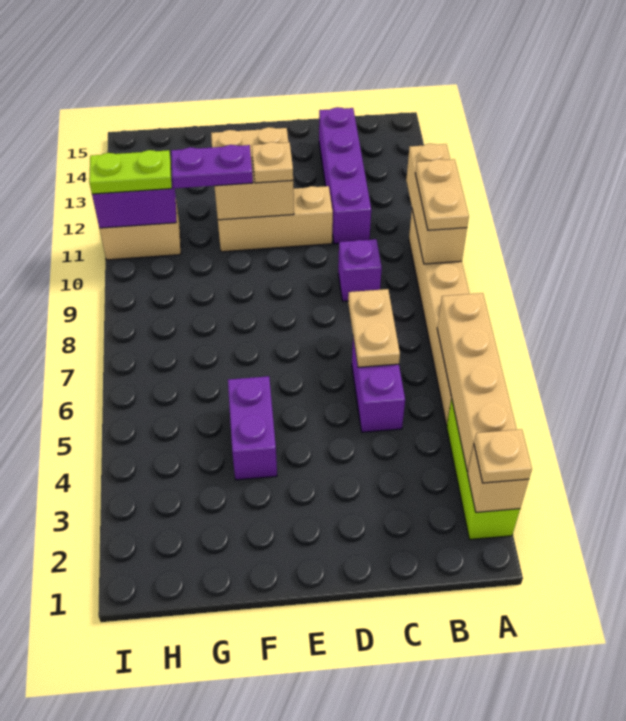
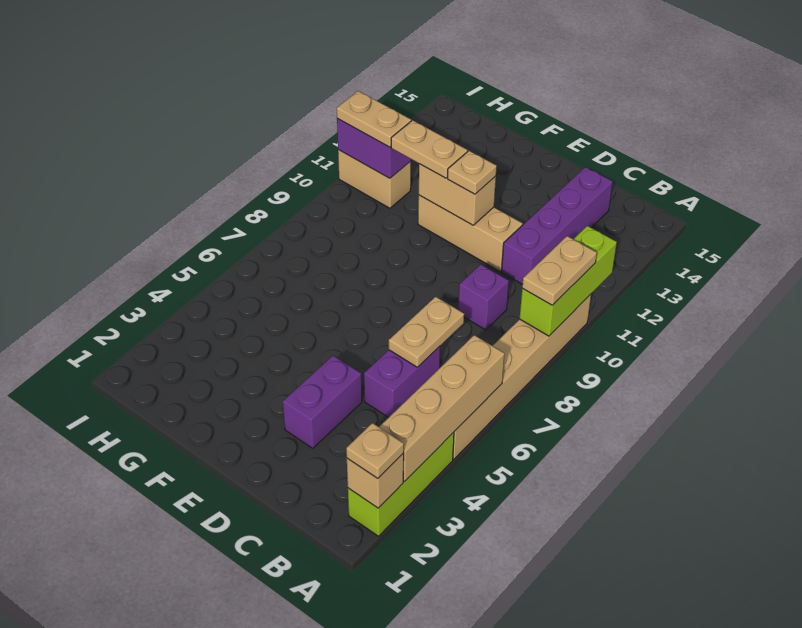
tan 1x3 brick [406,144,467,264] -> lime 1x3 brick [520,226,617,336]
tan 2x2 brick [211,127,294,220] -> tan 1x2 brick [419,164,496,225]
purple 1x2 brick [228,376,277,480] -> purple 1x2 brick moved to [283,356,362,448]
purple 1x2 plate [171,145,253,188] -> tan 1x2 plate [391,120,468,178]
lime 1x2 plate [89,150,172,194] -> tan 1x2 plate [337,91,411,147]

